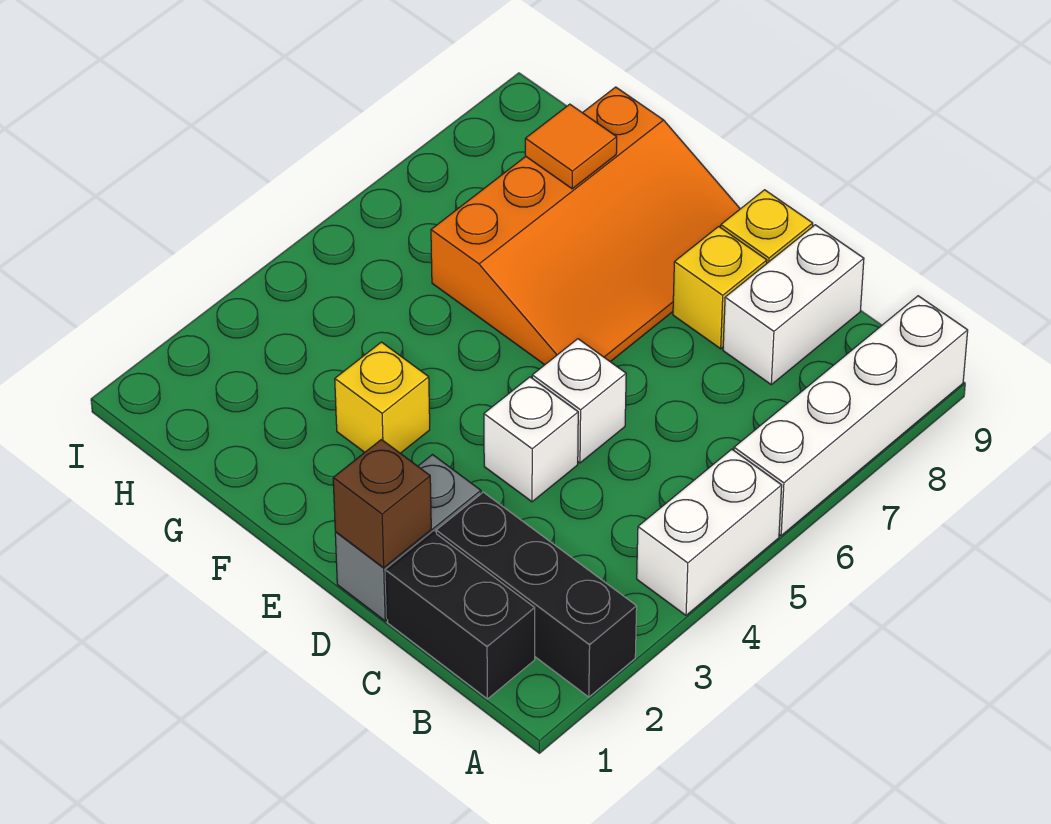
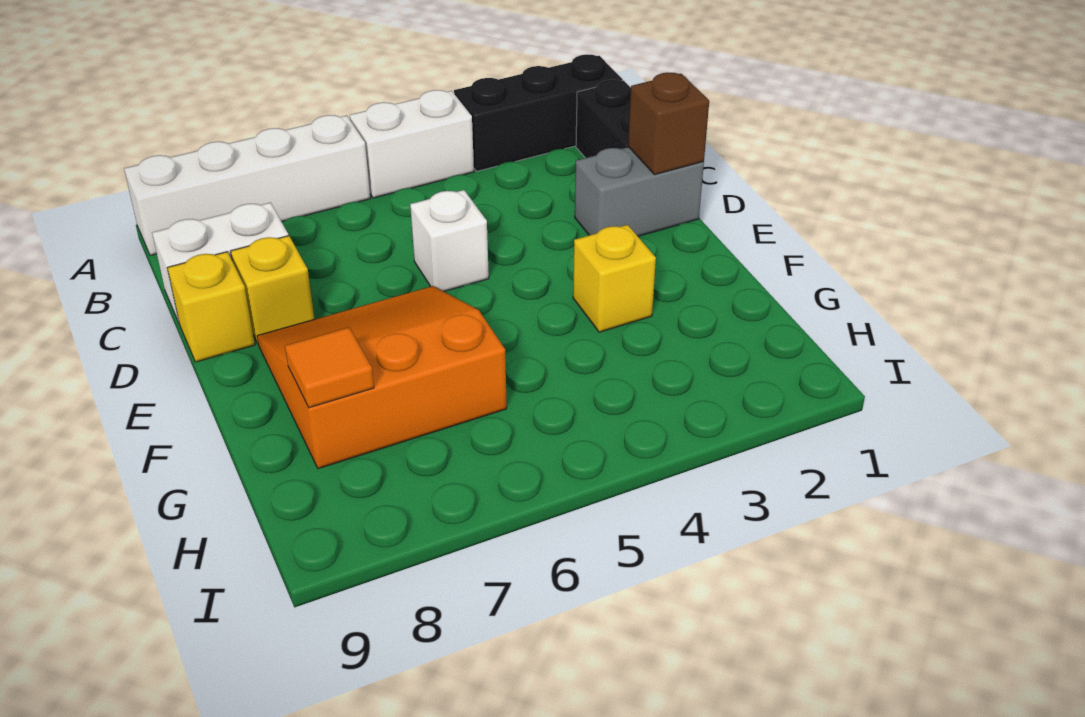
black 1x3 brick [436,492,637,697] -> black 1x3 brick turned to [454,54,623,171]
white 1x1 brick [484,377,578,502] -> none
orange 3x4 slope [431,87,740,365] -> orange 3x3 slope [257,286,507,469]

